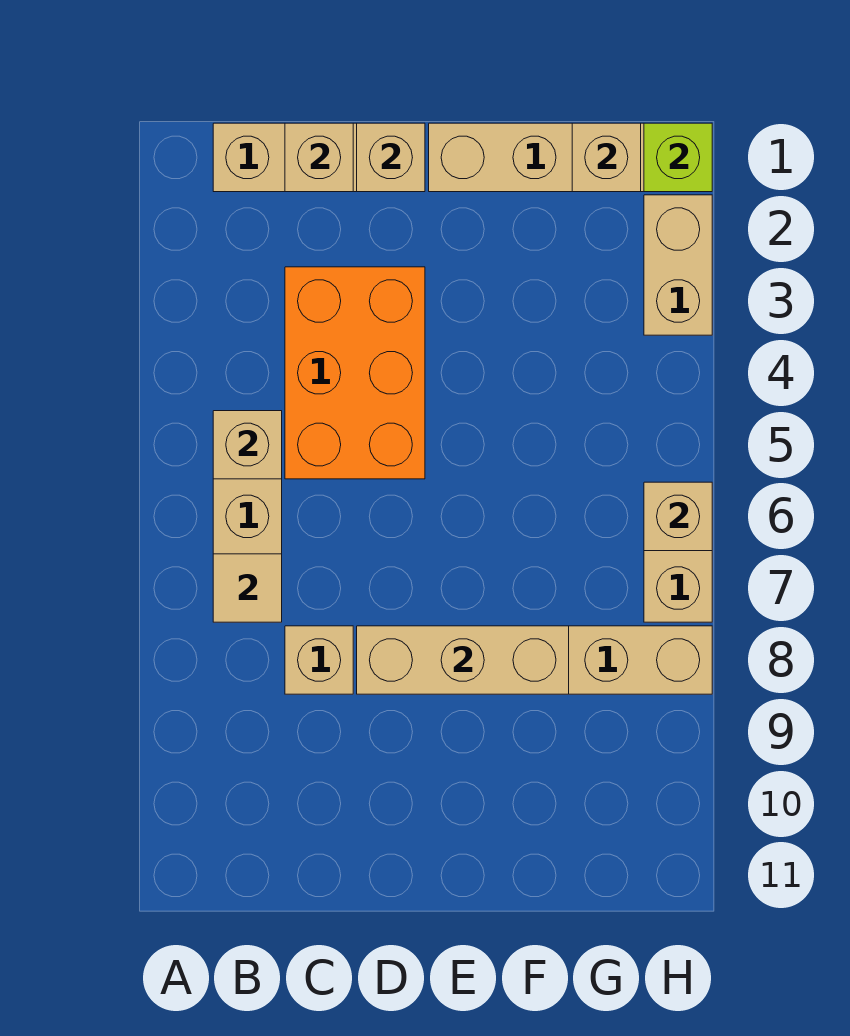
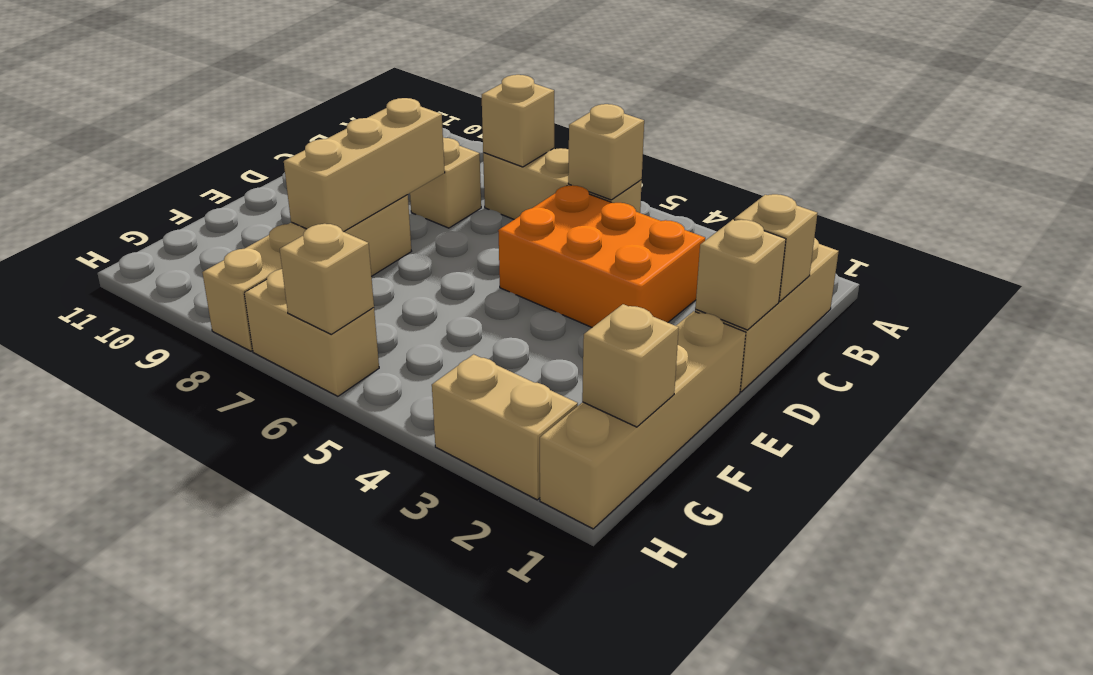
tan 1x1 tile [213,554,282,622] -> tan 1x1 brick [482,75,554,167]
lime 1x1 brick [644,123,712,192] -> none

